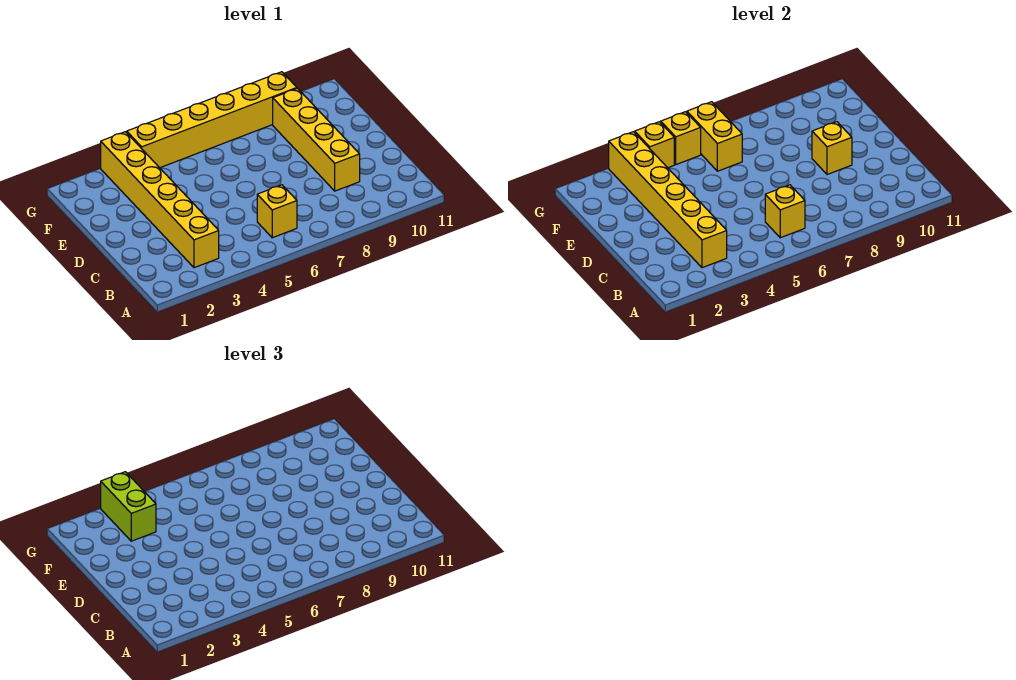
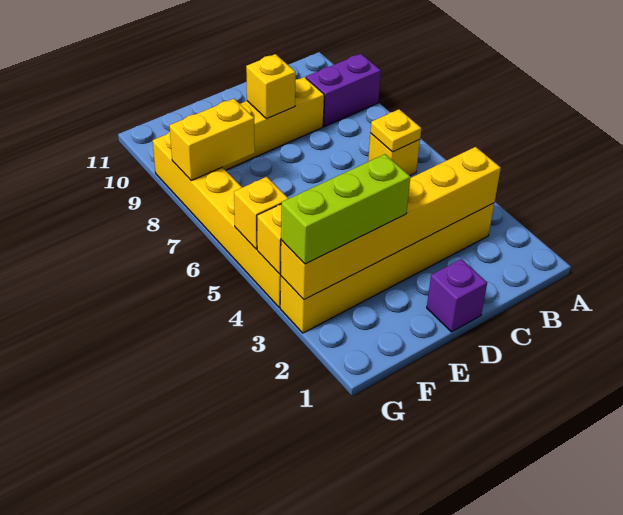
none -> purple 1x2 brick [306,54,381,127]
yellow 1x1 brick [765,185,805,238] -> yellow 1x1 plate [370,109,421,152]
none -> purple 1x1 brick [427,259,487,332]
lime 1x2 brick [101,472,156,541] -> lime 1x3 brick [281,154,411,264]
yellow 1x2 brick [687,102,742,171] -> yellow 1x2 brick moved to [170,99,255,180]

